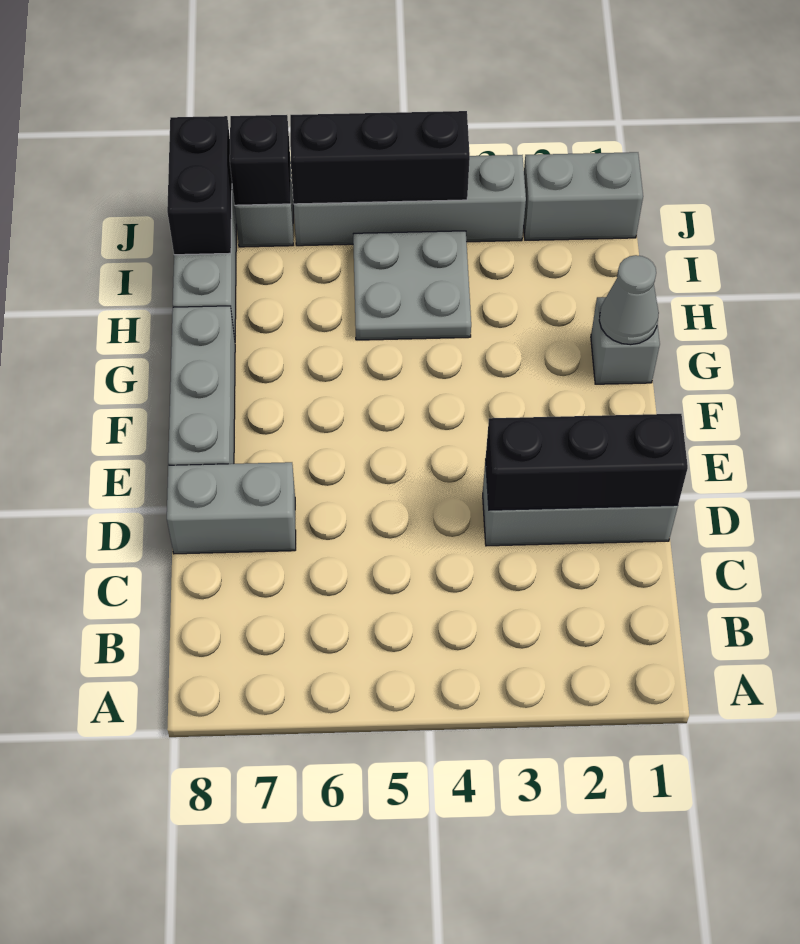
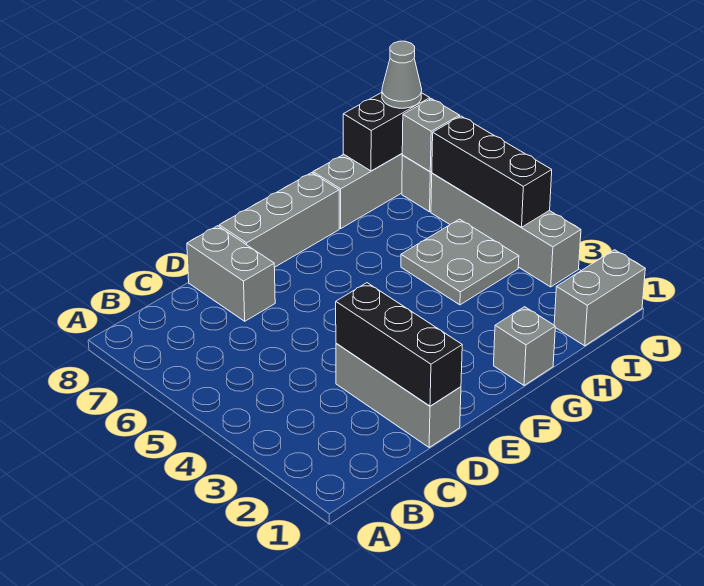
grey 1x1 cone [599,255,659,345] -> grey 1x1 cone moved to [382,41,422,108]
grey 1x2 brick [524,152,643,240] -> grey 1x2 brick turned to [554,250,645,346]
black 1x1 brick [230,115,291,205] -> grey 1x1 brick [402,99,460,172]

